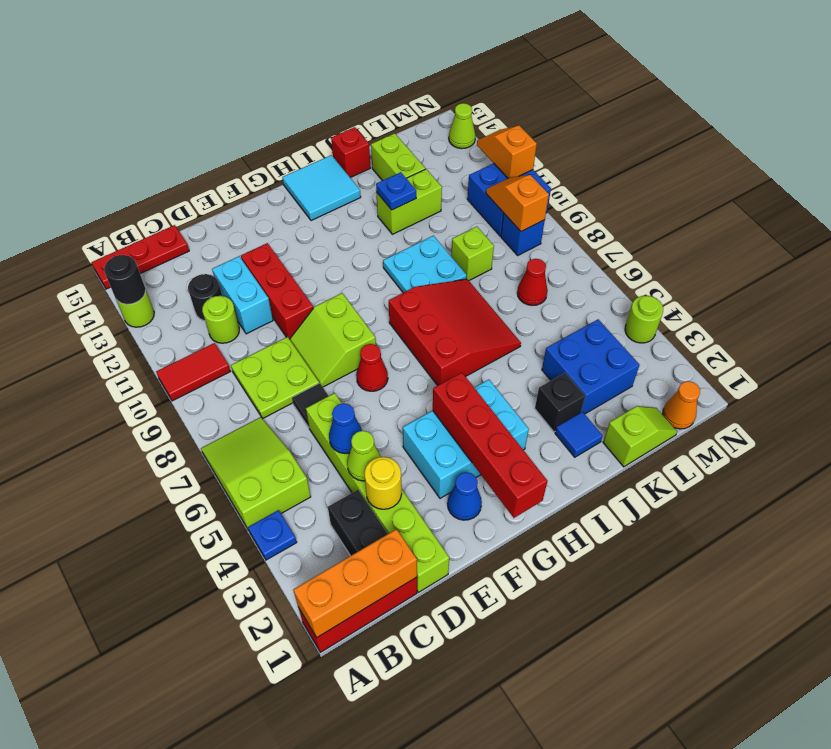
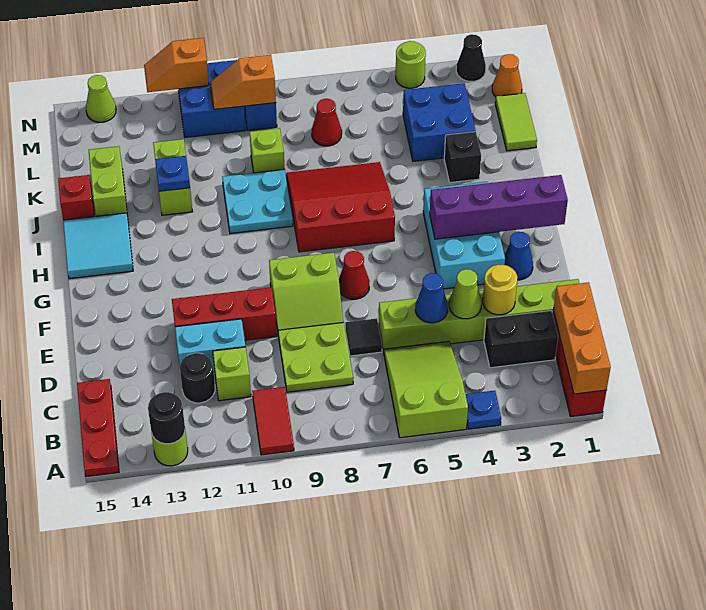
lime 2x3 slope [201,417,311,530] -> lime 2x3 slope turned to [383,341,468,438]
lime 1x1 round brick [202,296,239,343] -> lime 1x1 brick [213,347,251,401]
red 1x4 brick [433,373,547,518] -> purple 1x4 brick [430,175,568,239]
blue 1x1 tile [555,412,603,457] -> none
lime 1x2 slope [603,406,677,467] -> lime 1x2 tile [495,93,537,151]
lime 1x2 brick [371,133,426,181] -> lime 1x2 brick turned to [89,146,127,216]
none -> black 1x1 cone [456,34,486,81]

